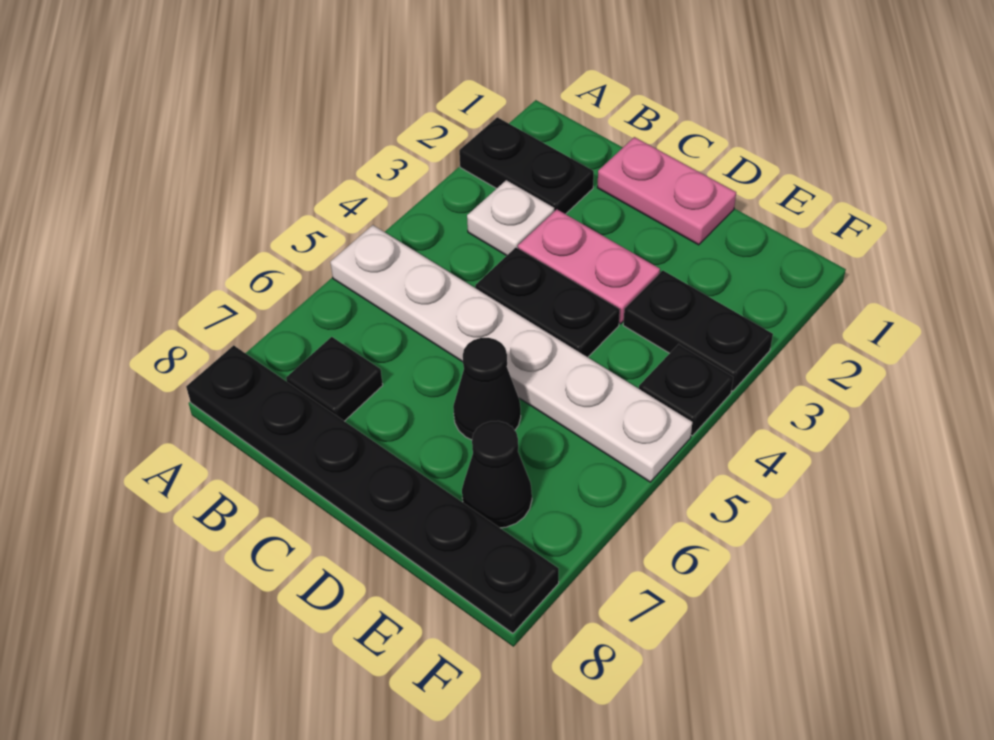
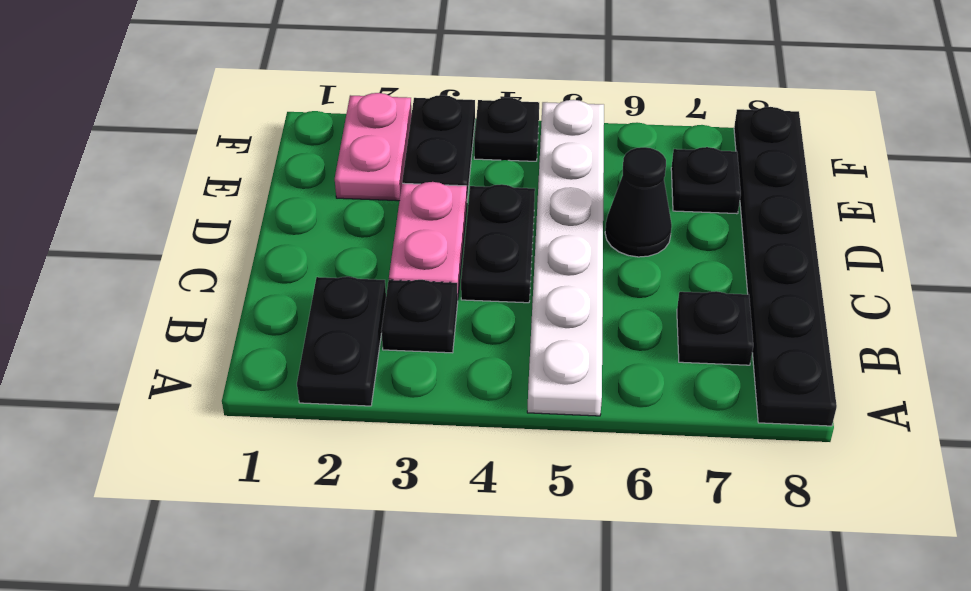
white 1x1 plate [467,180,554,256] -> black 1x1 plate [381,280,458,353]
pink 1x2 plate [597,137,736,245] -> pink 1x2 plate moved to [335,93,412,201]
black 1x1 cone [462,421,532,528] -> black 1x1 plate [671,147,741,214]

